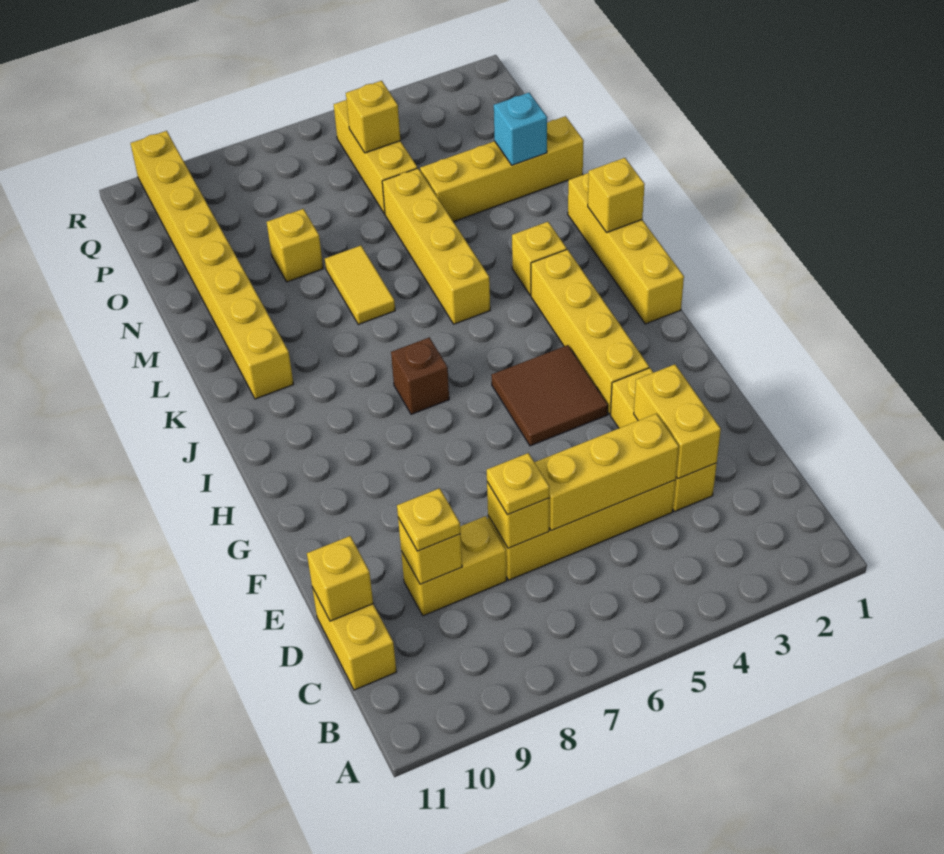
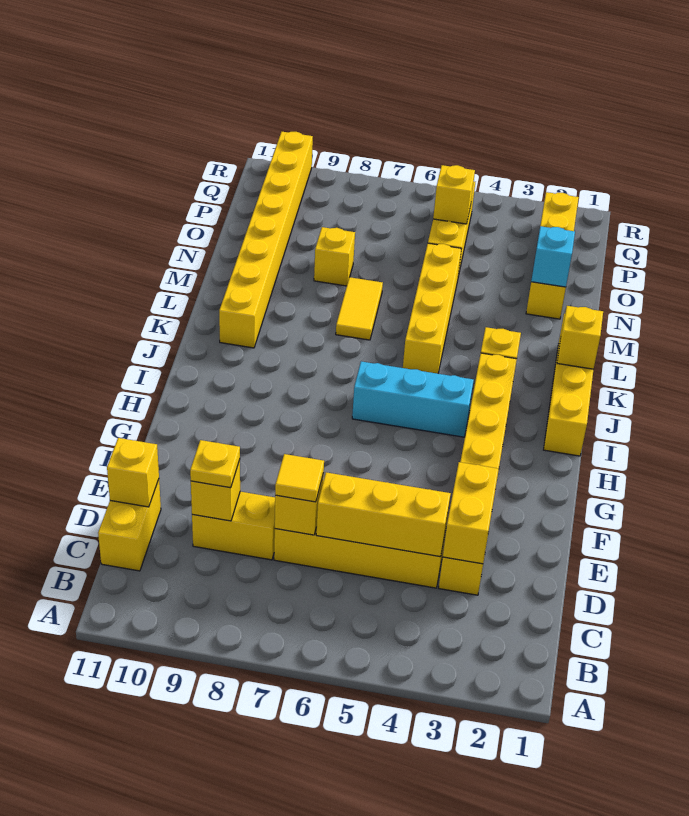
yellow 1x1 plate [487,453,550,515] -> yellow 1x1 tile [275,454,324,502]
brown 2x2 tile [492,345,608,446] -> none
none -> cyan 1x3 brick [352,361,474,437]
brown 1x1 brick [391,337,449,414] -> none
yellow 1x4 brick [420,116,584,222] -> yellow 1x4 brick turned to [526,192,579,319]

